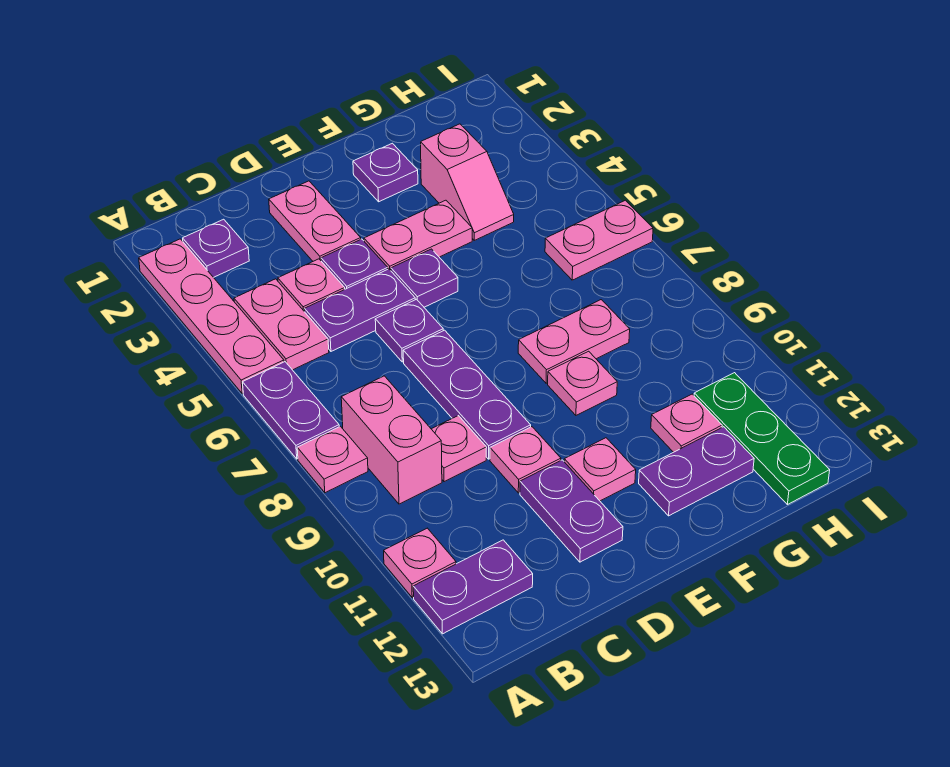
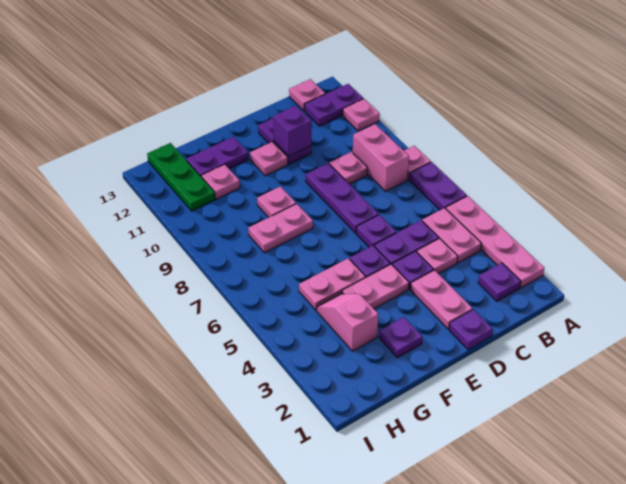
none -> purple 1x1 plate [449,309,493,350]
pink 1x1 plate [490,427,561,493] -> pink 1x1 plate moved to [289,79,325,111]
none -> purple 1x1 brick [273,106,311,156]
pink 1x2 plate [545,200,653,280] -> pink 1x2 plate moved to [299,258,366,310]

